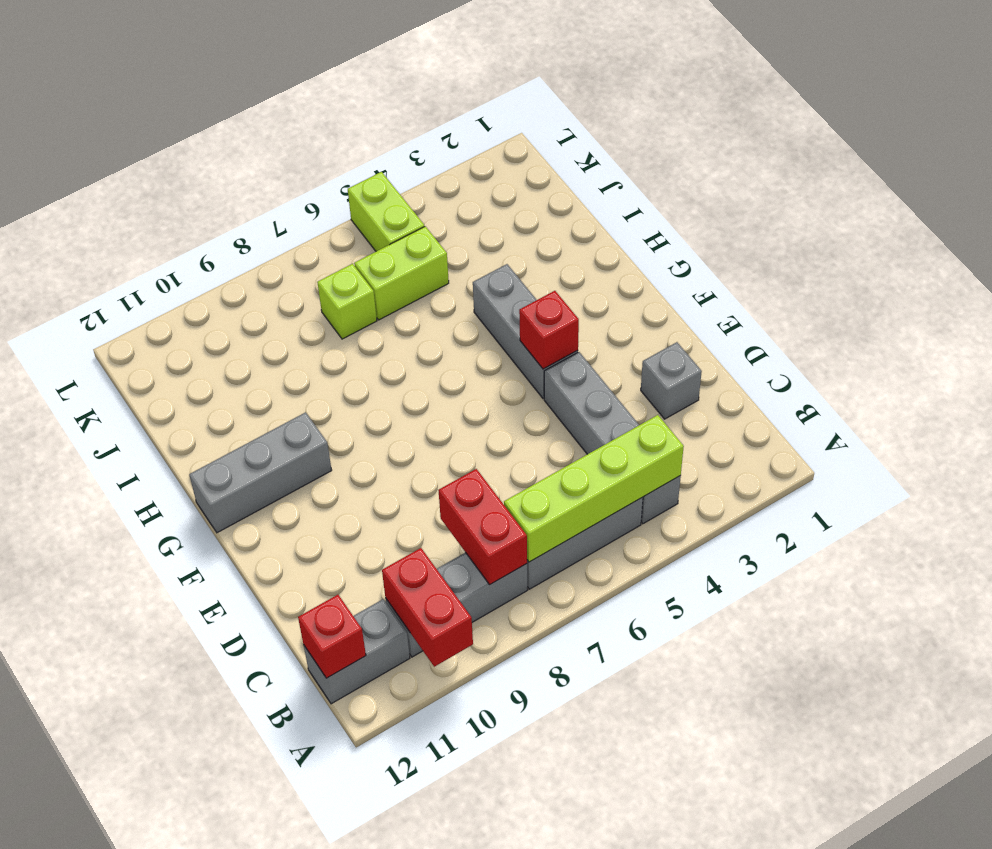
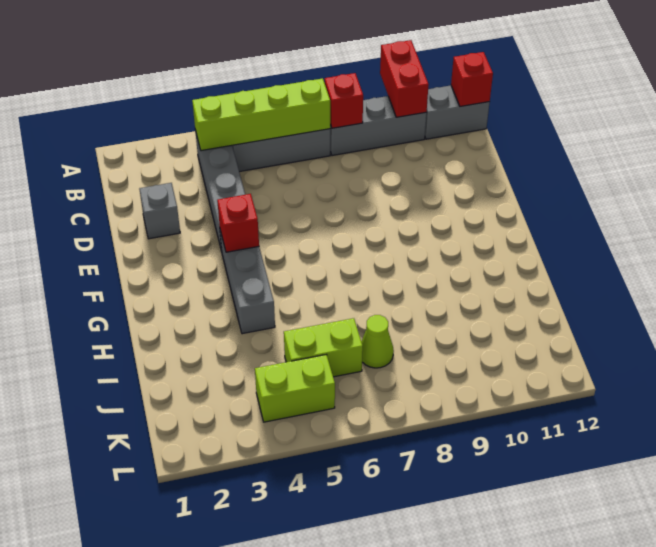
red 1x2 brick [438,469,527,584] -> red 1x1 brick [325,73,363,128]
grey 1x3 brick [189,412,332,533] -> none
lime 1x1 brick [317,264,377,339] -> lime 1x1 cone [361,315,394,368]
lime 1x2 brick [348,172,425,251] -> lime 1x2 brick turned to [255,355,335,422]

